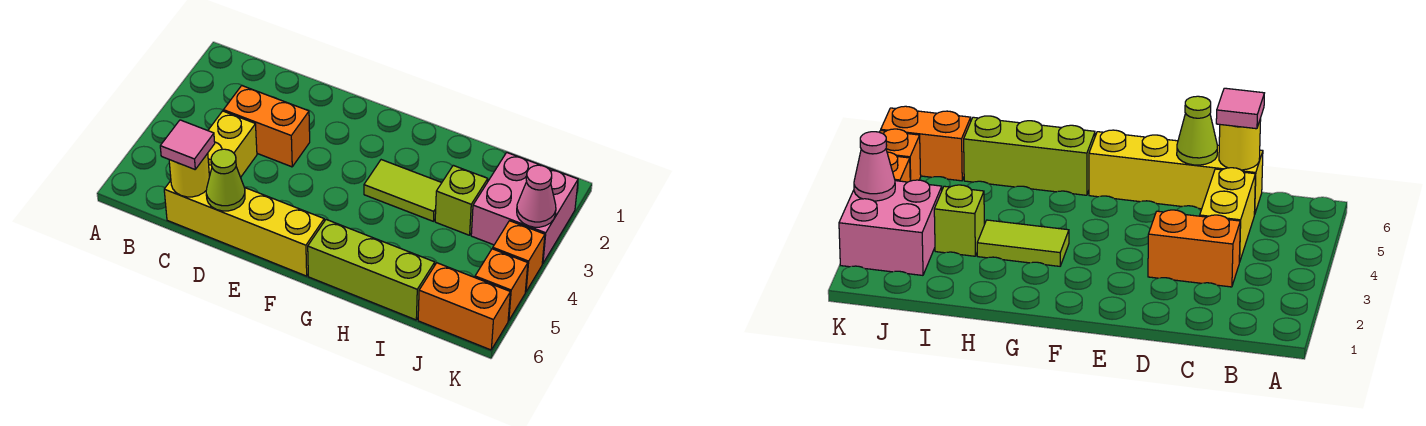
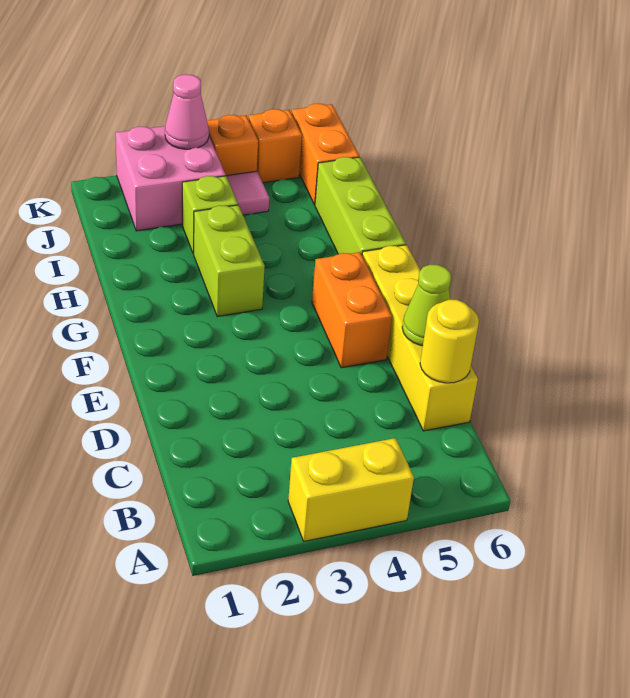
orange 1x2 brick [224,86,310,167] -> orange 1x2 brick moved to [312,252,392,368]
yellow 1x2 brick [208,111,257,177] -> yellow 1x2 brick moved to [288,438,414,541]
pink 1x1 tile [160,120,215,169] -> pink 1x1 tile moved to [226,171,269,215]
lime 1x2 tile [364,160,442,221] -> lime 1x2 brick [194,205,265,317]

